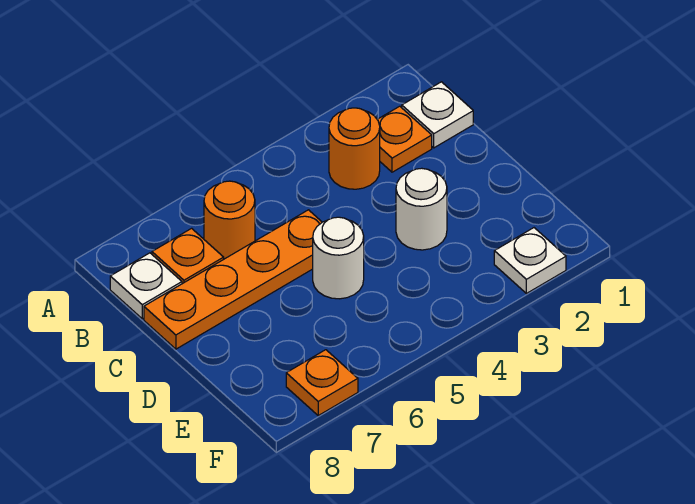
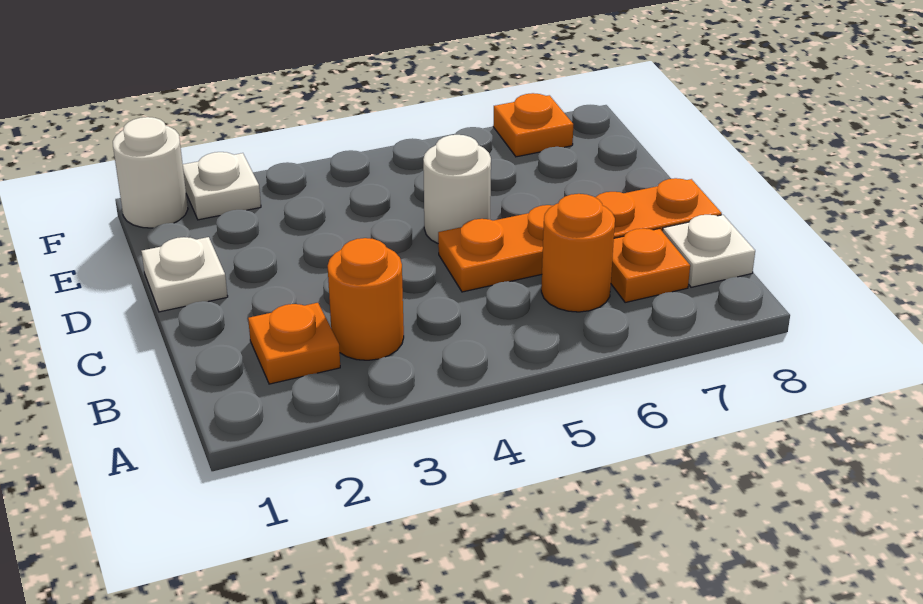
white 1x1 plate [402,82,473,148] -> white 1x1 plate moved to [141,237,228,312]
white 1x1 round brick [396,168,447,250] -> white 1x1 round brick moved to [113,117,188,228]

